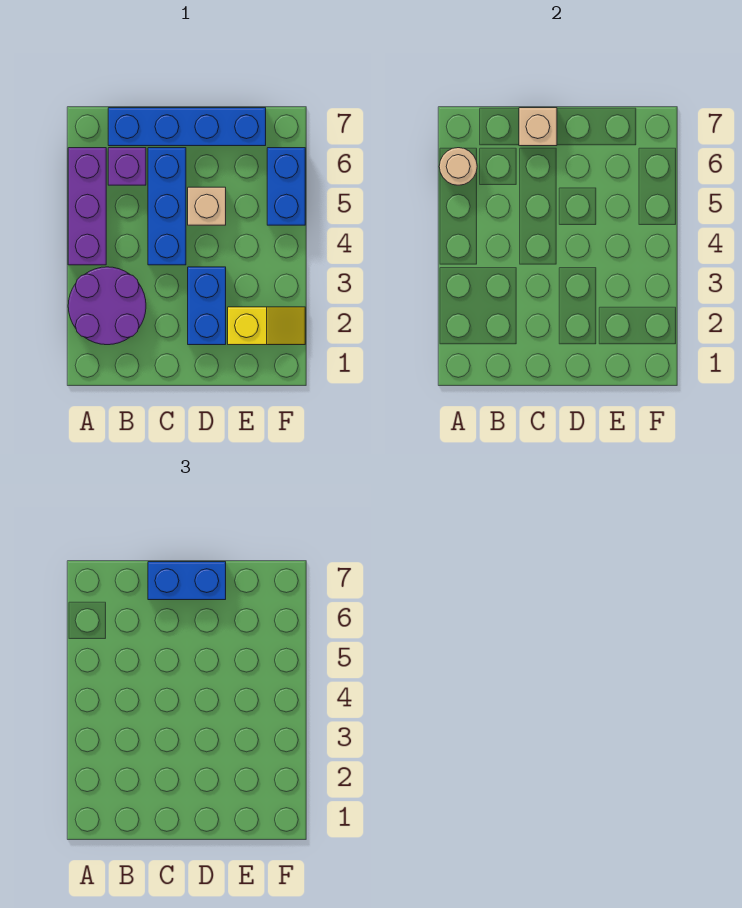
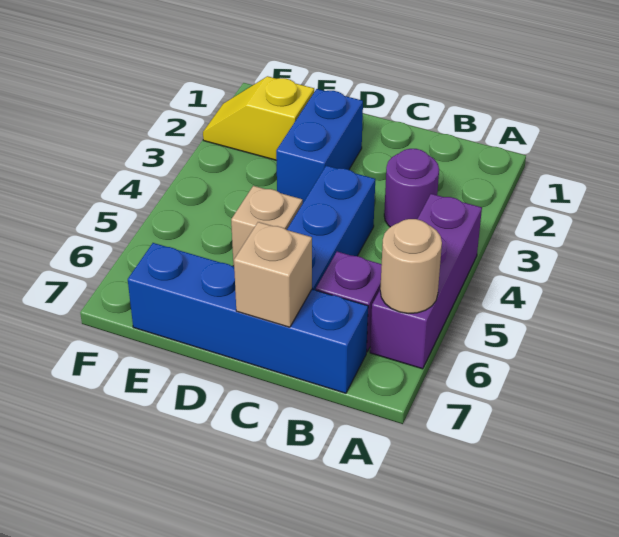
purple 2x2 round brick [68,267,146,345] -> purple 1x1 round brick [384,149,439,227]
blue 1x2 brick [148,562,226,600] -> none
blue 1x2 brick [267,148,305,225] -> none

